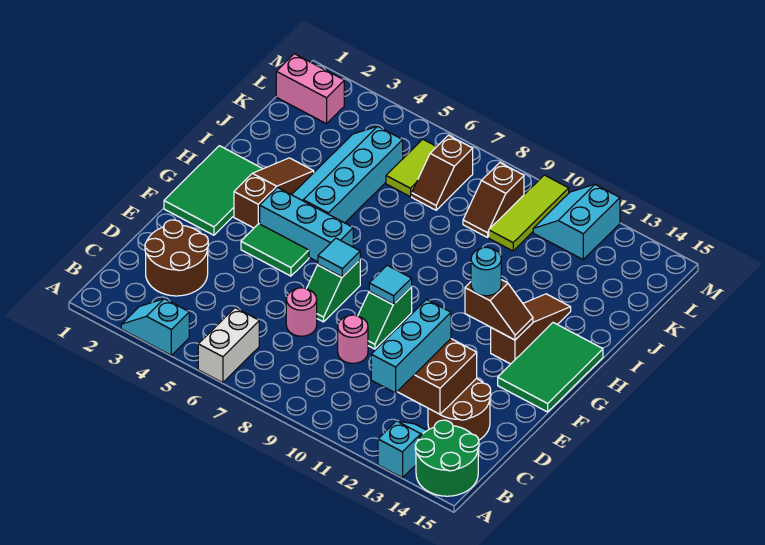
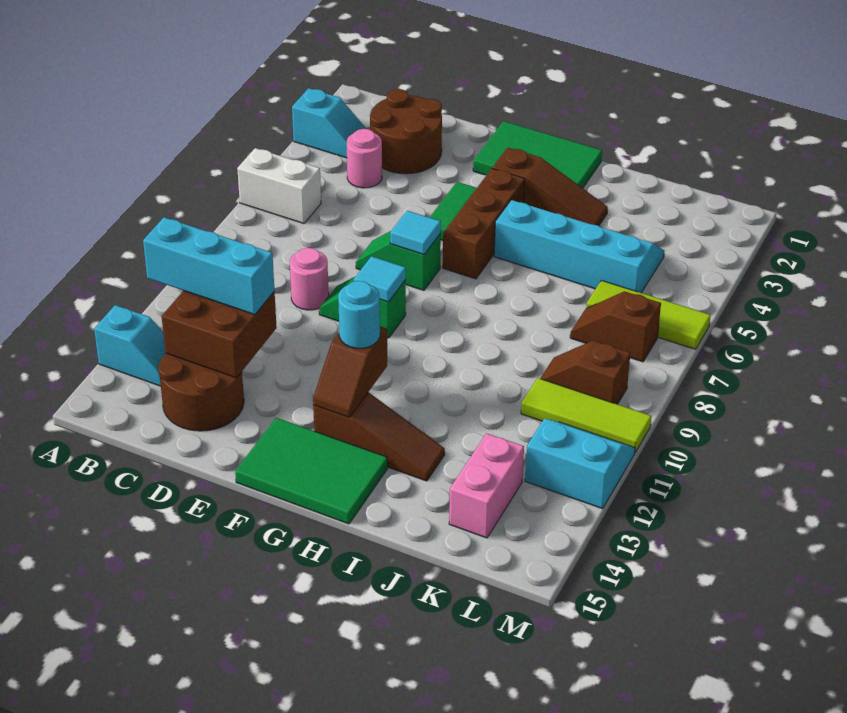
cyan 1x2 slope [121,299,189,355] -> cyan 1x2 slope turned to [292,88,366,158]
green 2x2 round brick [415,420,479,496] -> none
pink 1x1 round brick [286,288,317,336] -> pink 1x1 round brick moved to [347,129,382,188]
cyan 1x3 brick [260,188,353,262] -> brown 1x3 brick [443,169,525,279]
lime 1x2 tile [386,139,437,197] -> lime 1x3 tile [586,280,711,349]
pink 1x2 brick [276,54,344,124] -> pink 1x2 brick moved to [449,433,524,538]

